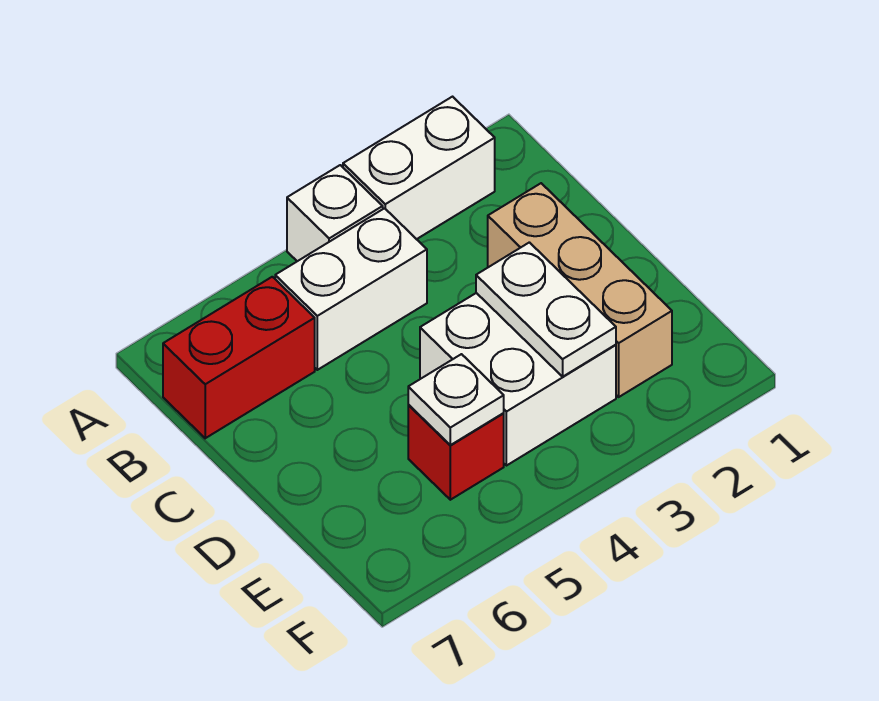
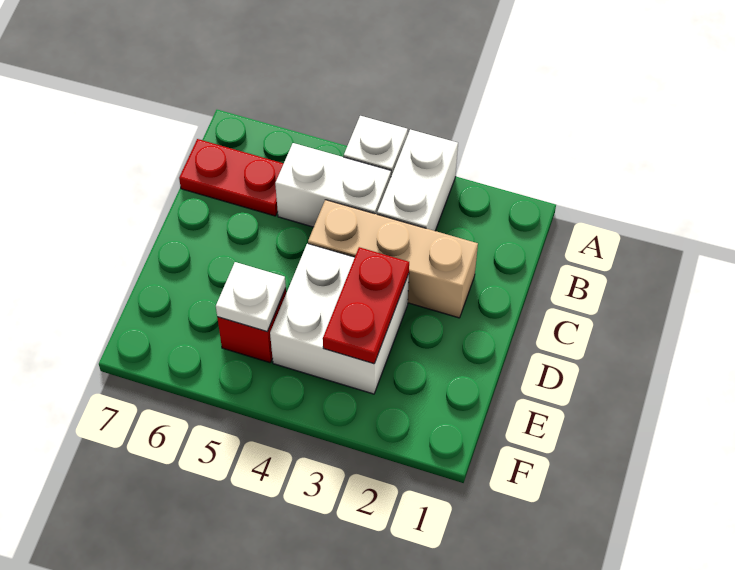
white 1x2 brick [343,97,495,239] -> white 1x2 brick turned to [377,129,458,231]
red 1x2 brick [163,277,315,438] -> red 1x2 plate [179,139,284,216]
tan 1x3 brick [488,183,672,397] -> tan 1x3 brick turned to [308,200,478,318]
white 1x2 plate [476,242,616,377] -> red 1x2 plate [323,247,409,364]

